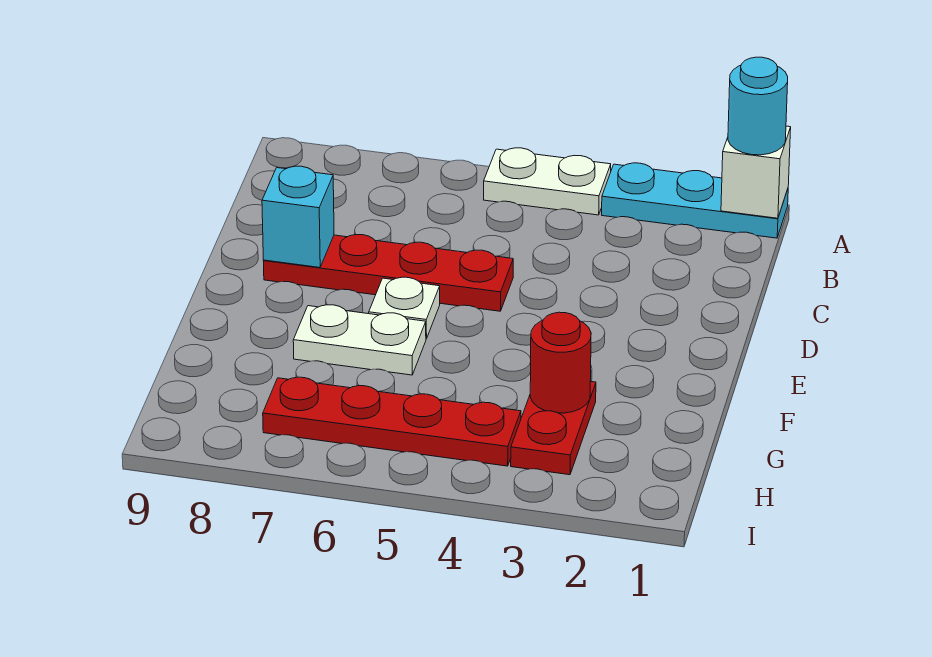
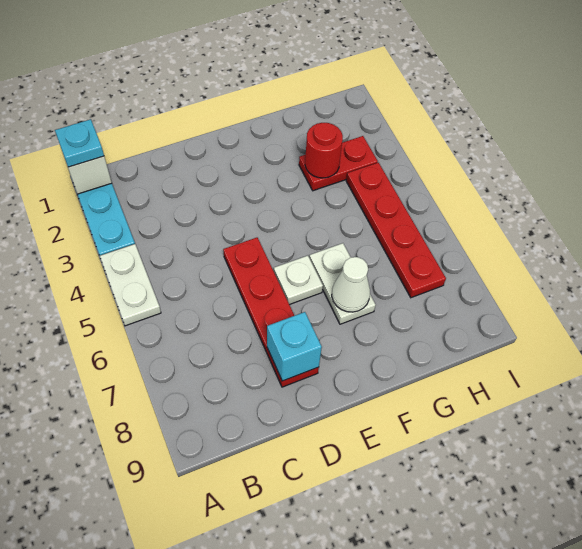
cyan 1x1 round brick [728,57,788,155] -> cyan 1x1 plate [55,119,104,167]
none -> white 1x1 cone [332,257,370,312]

